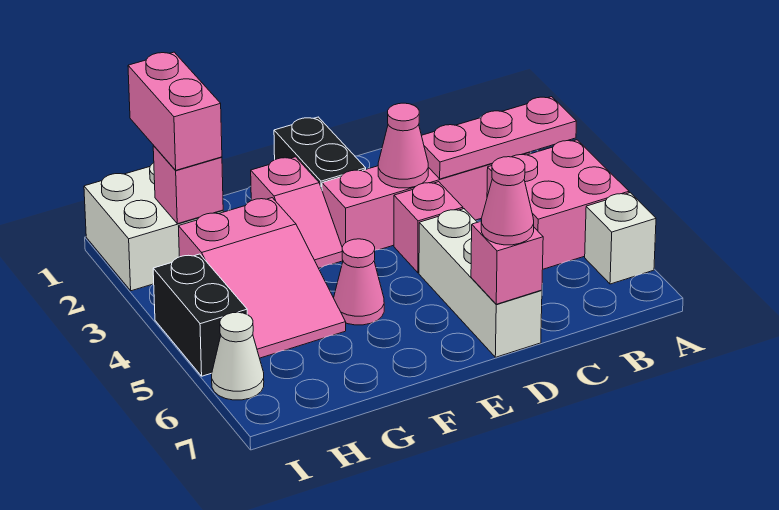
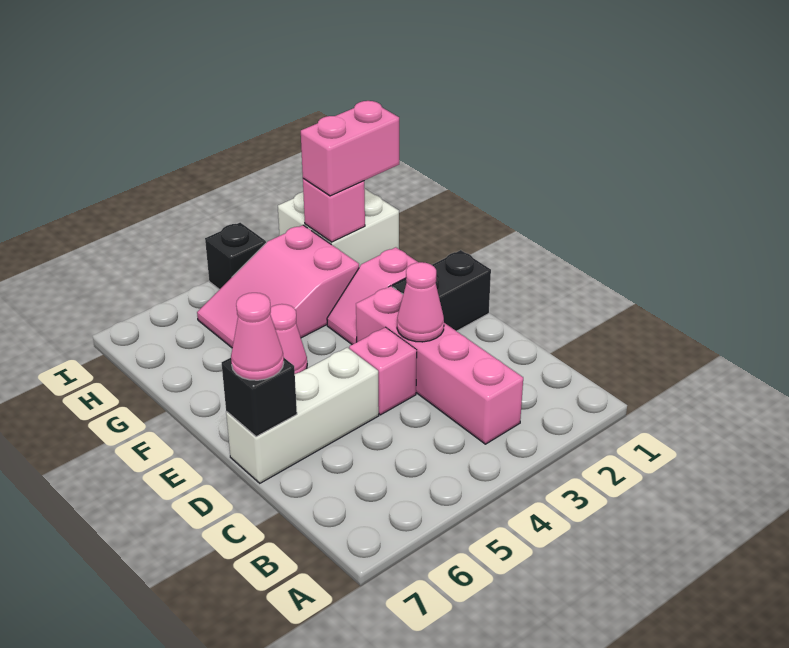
pink 1x3 plate [422,97,576,179] -> none
pink 2x2 brick [487,140,629,269] -> none
white 1x1 brick [585,193,656,284] -> none
pink 1x1 brick [471,221,543,304] -> black 1x1 brick [222,358,297,437]
black 1x2 brick [153,254,247,376] -> black 1x1 brick [205,223,266,290]
white 1x1 cone [212,312,264,400] -> none

